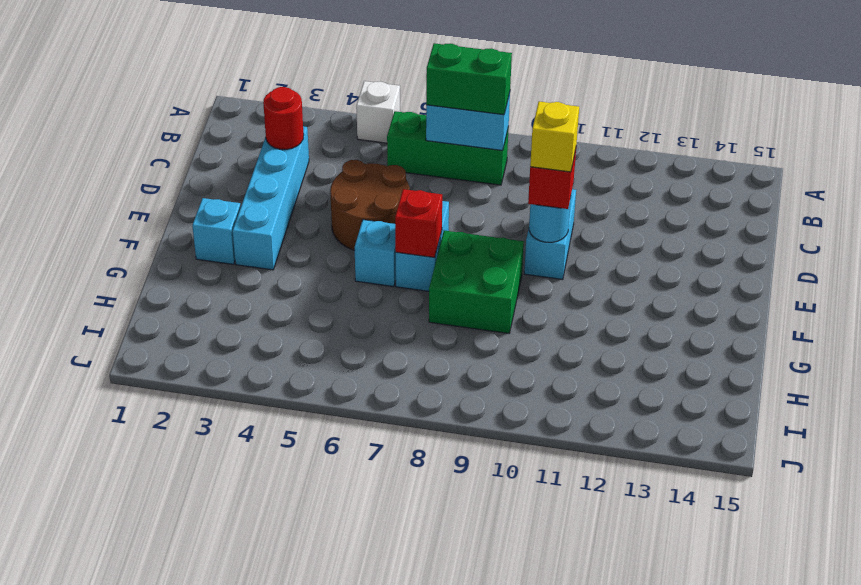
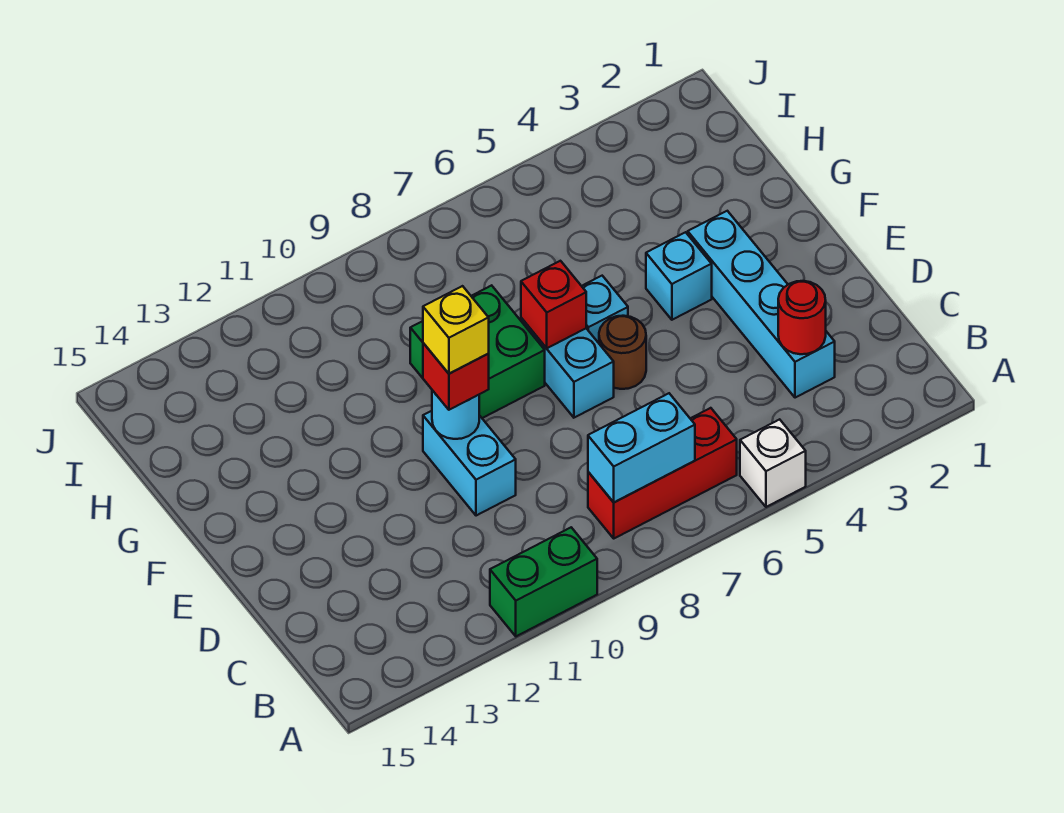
green 1x3 brick [387,111,509,185] -> red 1x3 brick [588,408,737,538]
green 1x2 brick [426,43,512,115] -> green 1x2 brick moved to [490,527,597,636]
brown 2x2 round brick [330,160,410,250] -> brown 1x1 round brick [599,316,646,389]
cyan 1x1 brick [192,198,241,264] -> cyan 1x1 brick moved to [646,232,712,320]

